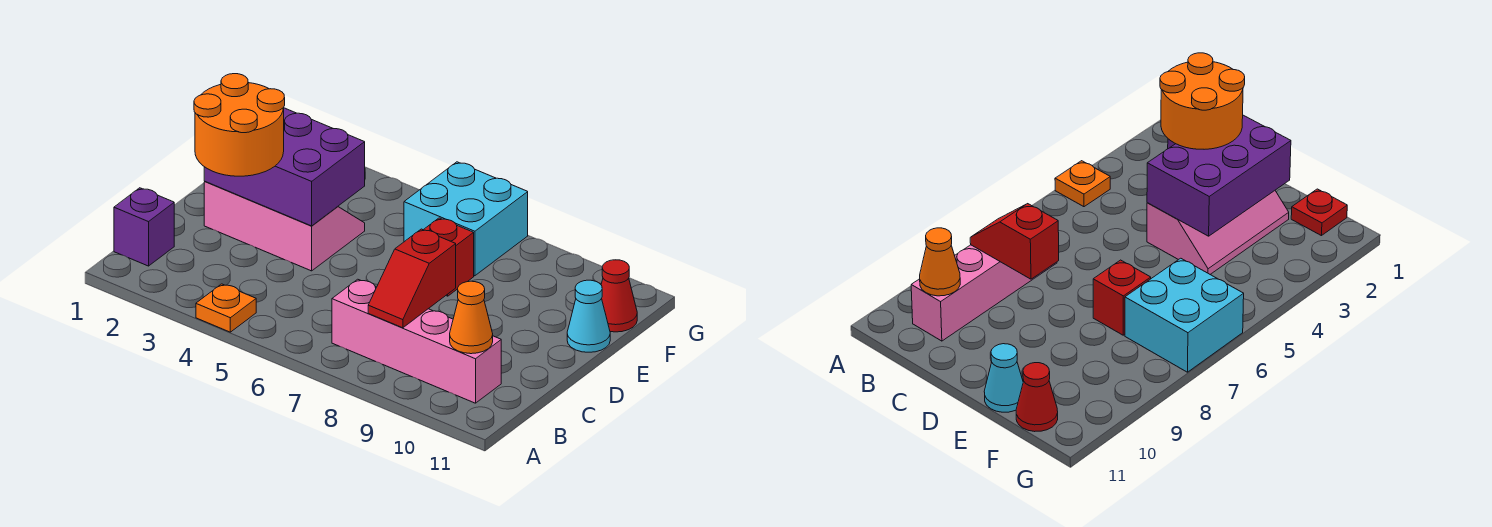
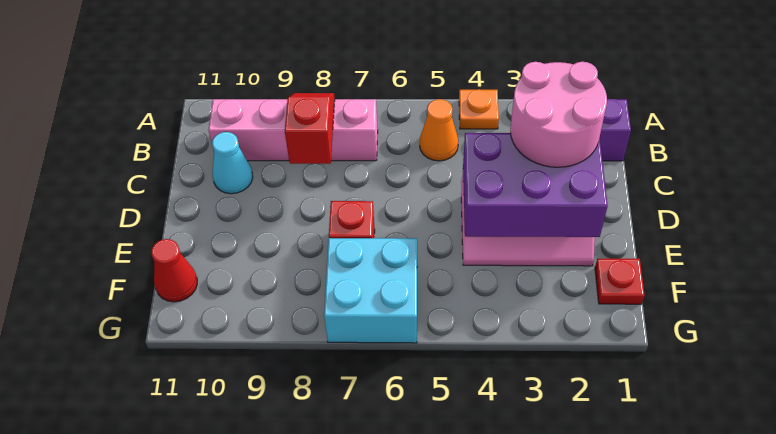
orange 1x1 cone [450,281,493,354] -> orange 1x1 cone moved to [420,99,458,161]
orange 2x2 round brick [194,74,285,176] -> pink 2x2 round brick [510,62,607,167]
cyan 1x1 cone [567,280,610,352] -> cyan 1x1 cone moved to [212,132,253,194]

